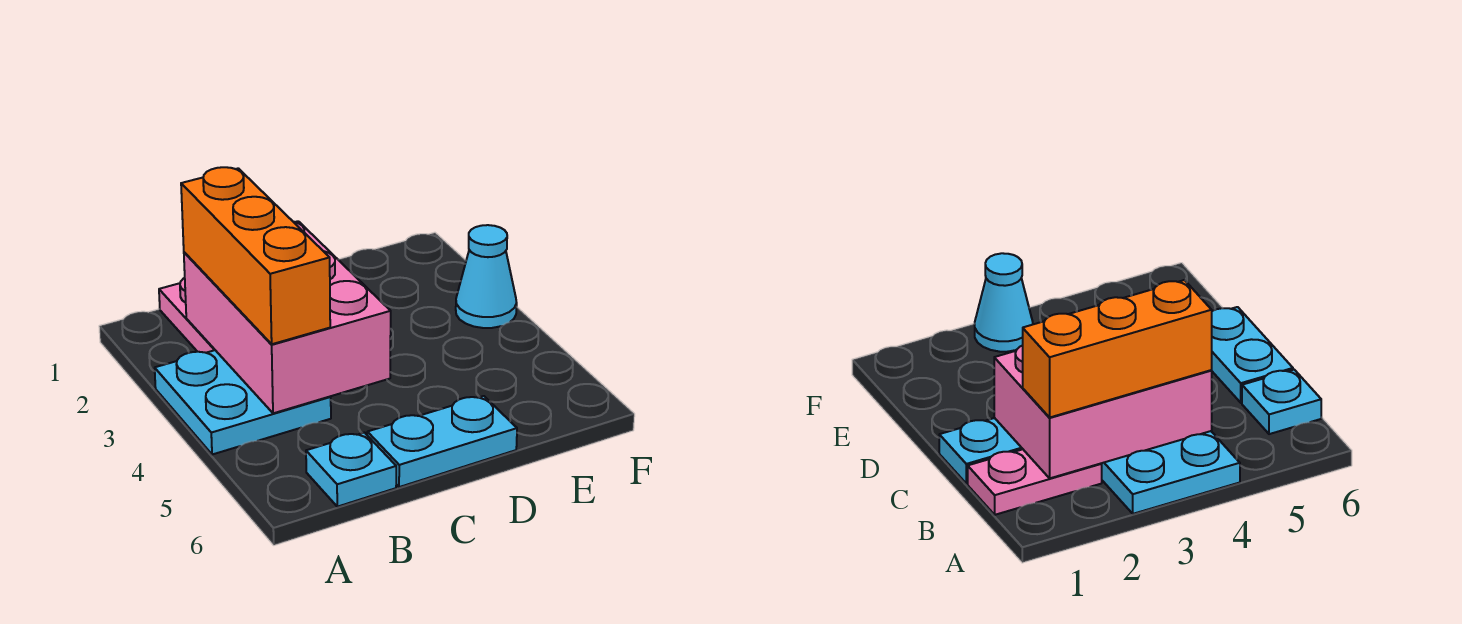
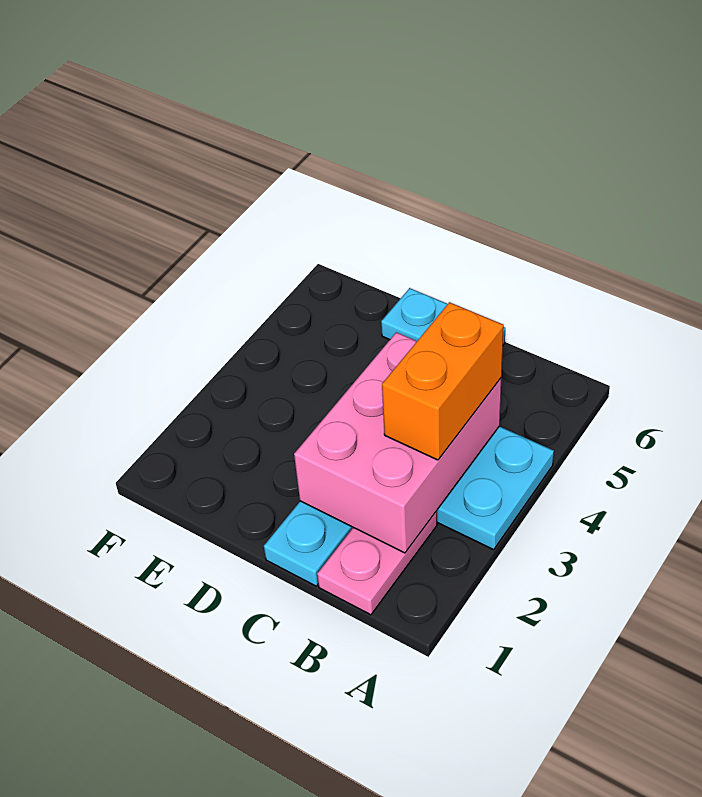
orange 1x3 brick [181,167,330,344] -> orange 1x2 brick [382,302,504,460]
cyan 1x1 plate [306,433,396,507] -> none
cyan 1x1 cone [456,225,517,328] -> none

